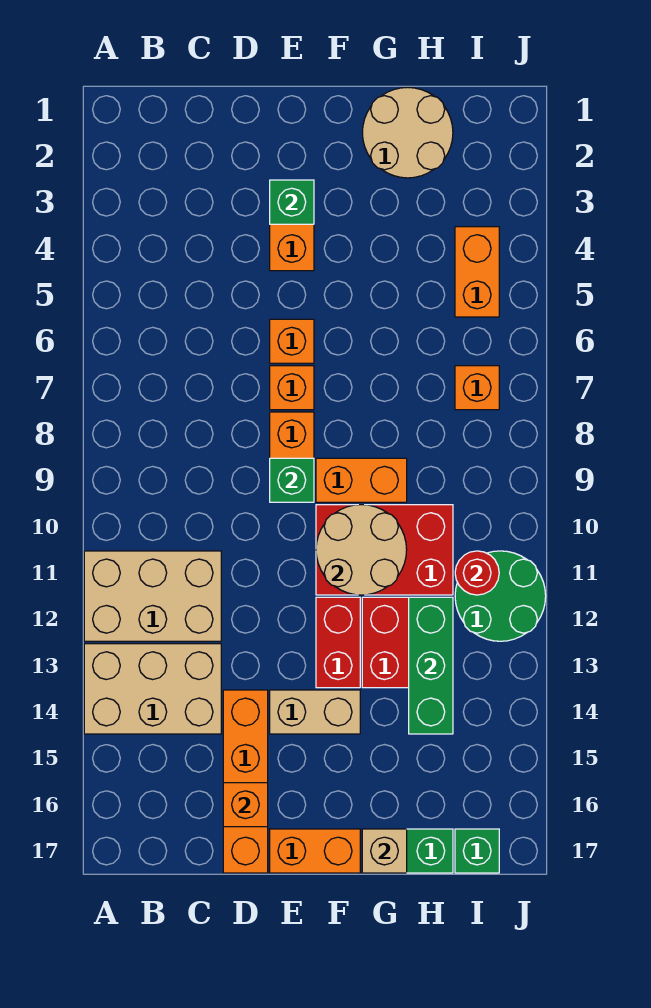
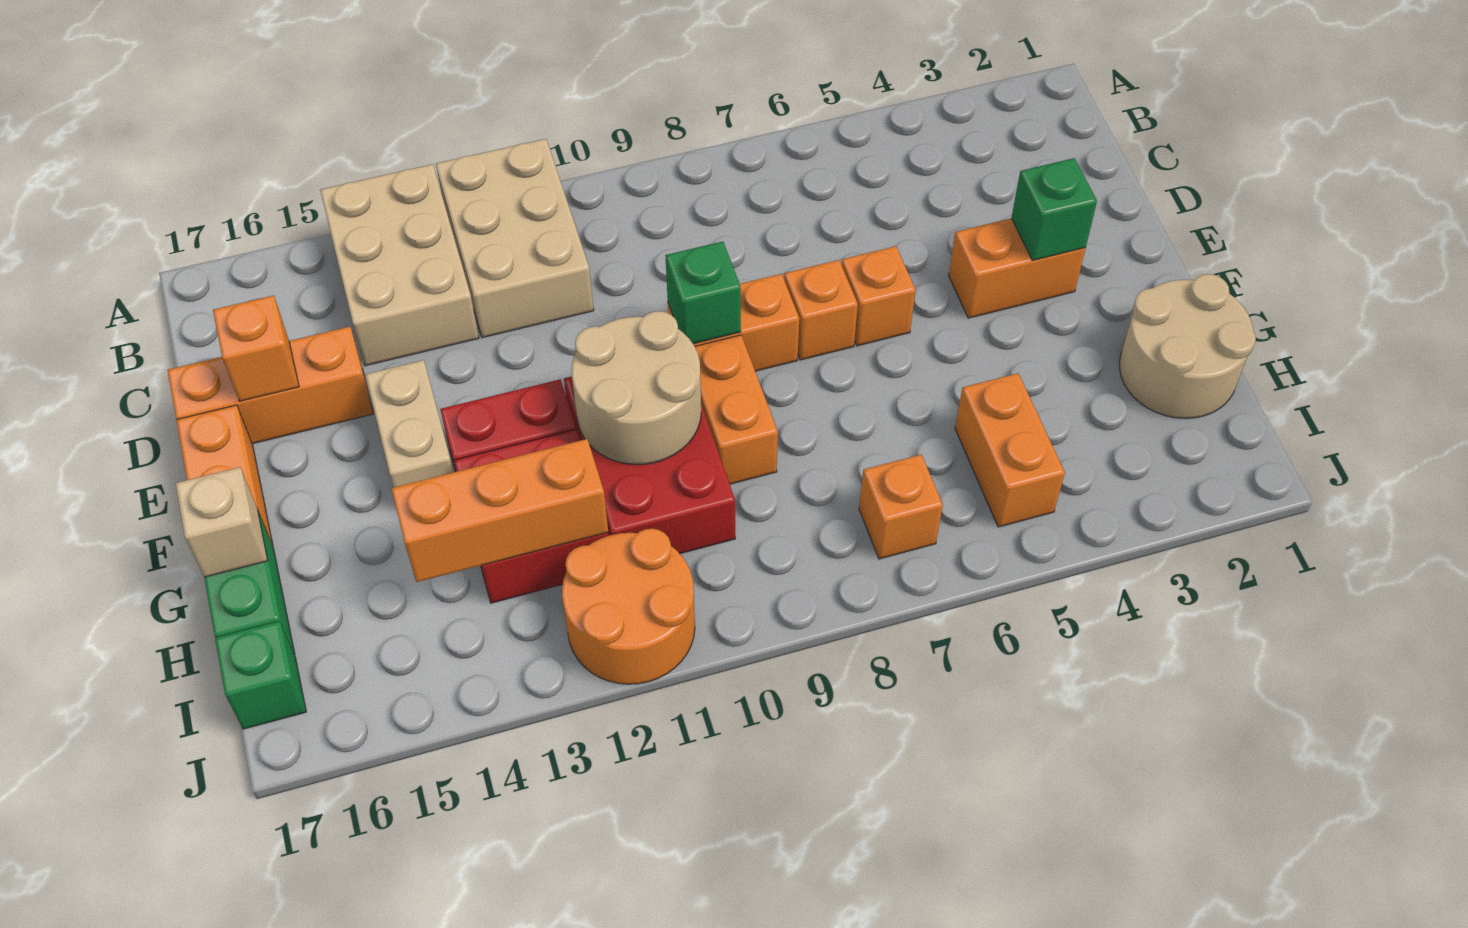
orange 1x4 brick [223,690,268,873] -> orange 1x3 brick [168,327,373,444]
green 1x3 brick [409,597,453,734] -> orange 1x3 brick [391,439,608,582]
orange 1x2 brick [455,227,499,317] -> orange 1x2 brick turned to [955,373,1065,527]
green 2x2 round brick [455,551,546,641] -> orange 2x2 round brick [562,529,695,684]
red 1x1 round brick [455,551,499,595] -> none

